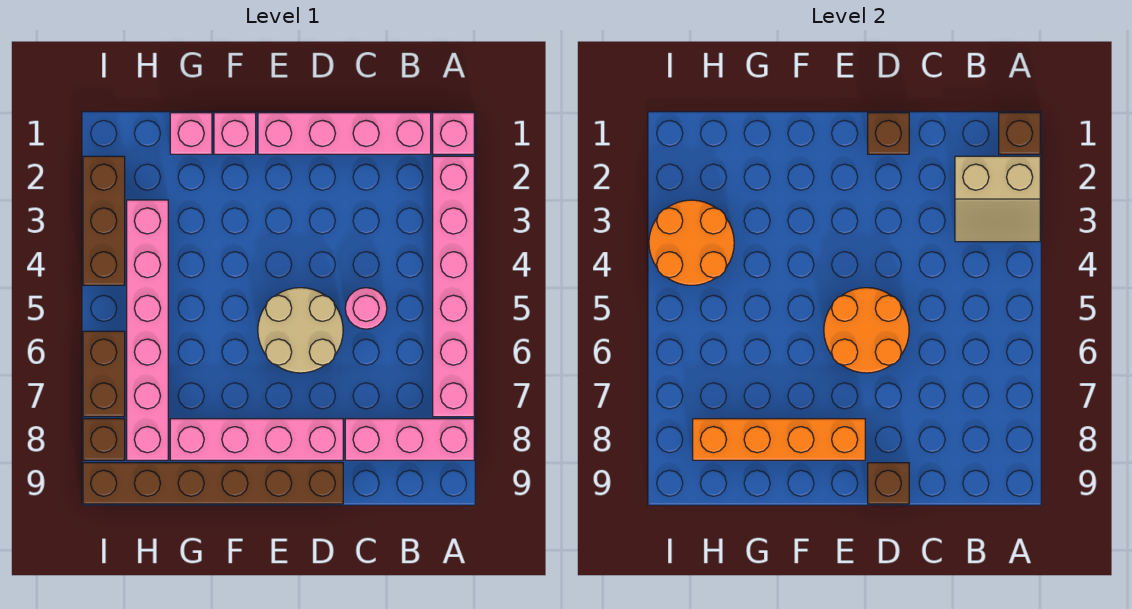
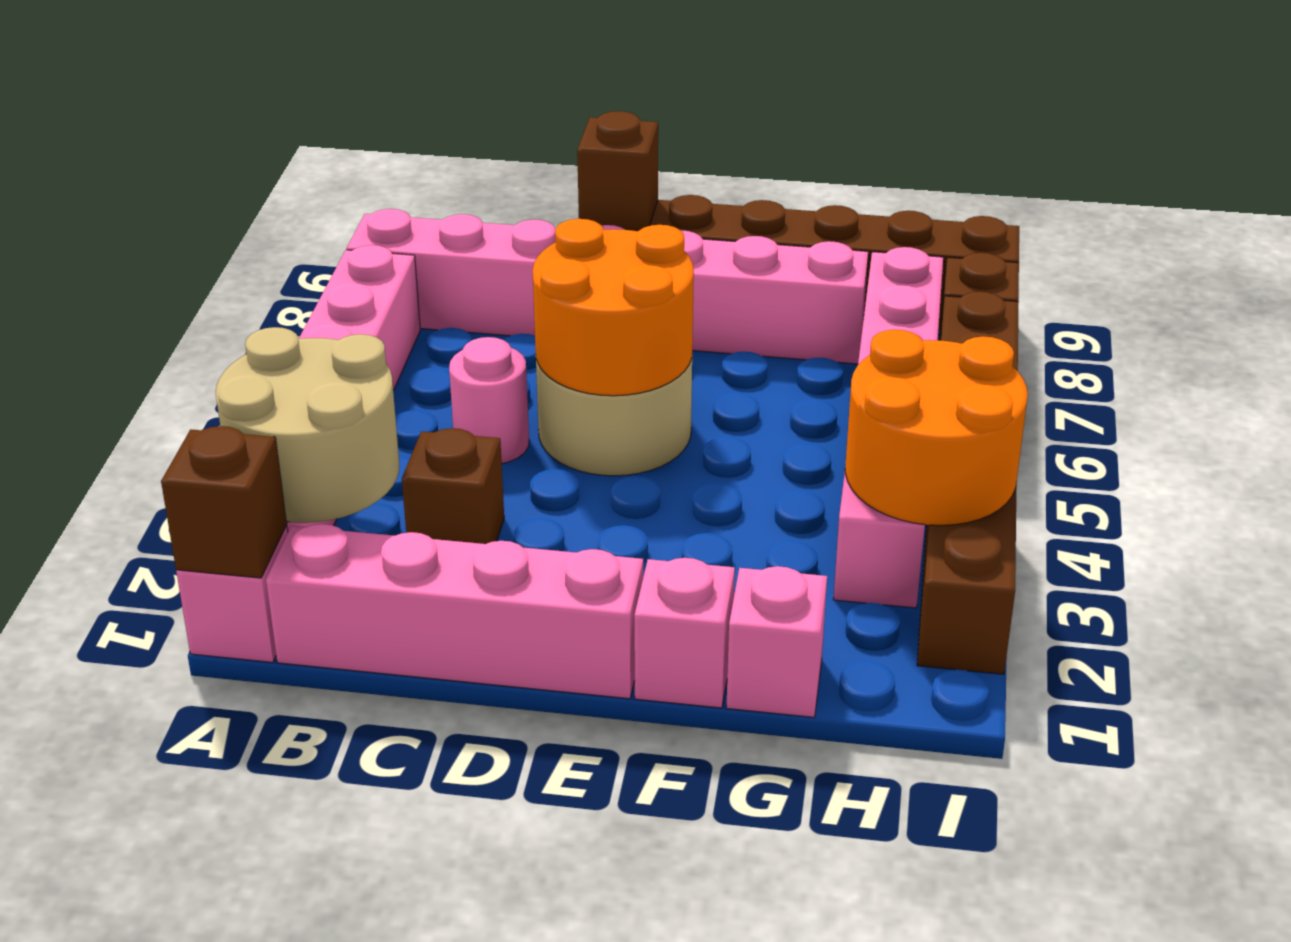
tan 2x2 slope [955,156,1040,242] -> tan 2x2 round brick [216,327,399,523]
brown 1x1 brick [868,113,909,154] -> brown 1x1 brick moved to [402,428,504,544]
orange 1x4 brick [693,419,865,460] -> none

